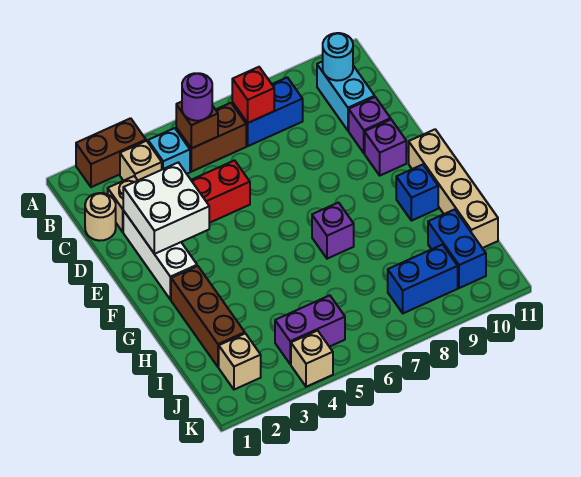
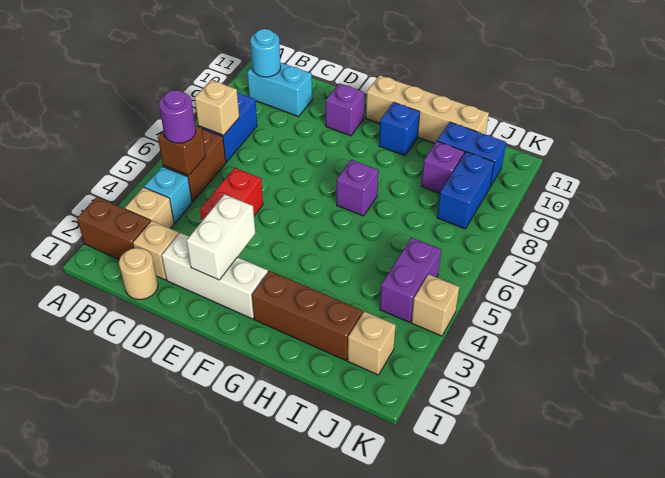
brown 1x2 brick [76,118,146,187] -> brown 1x2 brick turned to [77,197,151,259]
red 1x1 brick [232,67,274,123] -> tan 1x1 brick [195,80,239,135]
white 2x2 brick [123,163,209,254] -> white 1x2 brick [186,194,255,280]
purple 1x1 brick [349,97,391,153] -> purple 1x1 brick moved to [422,141,464,193]

